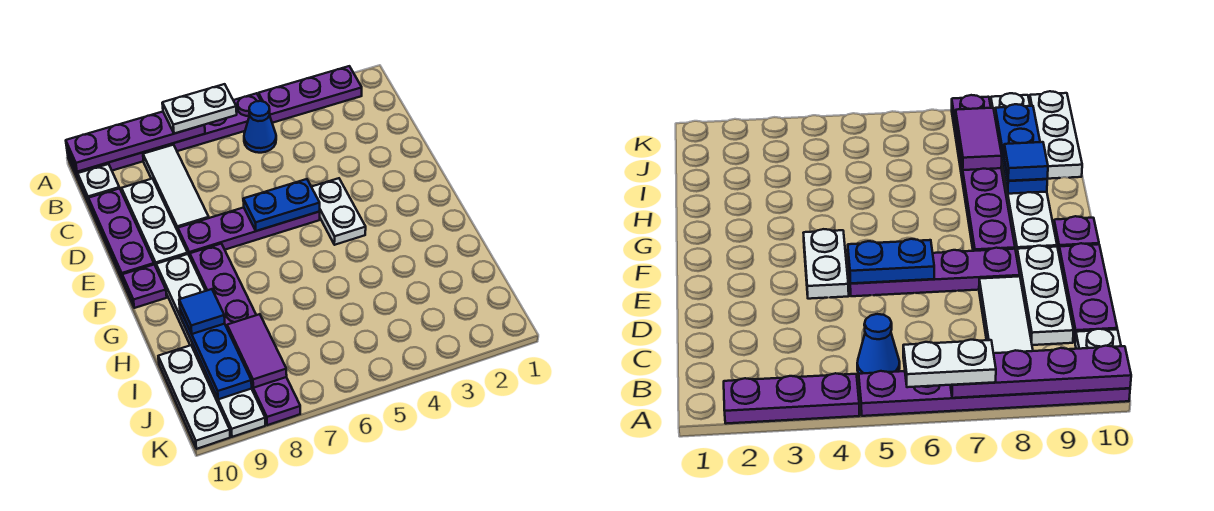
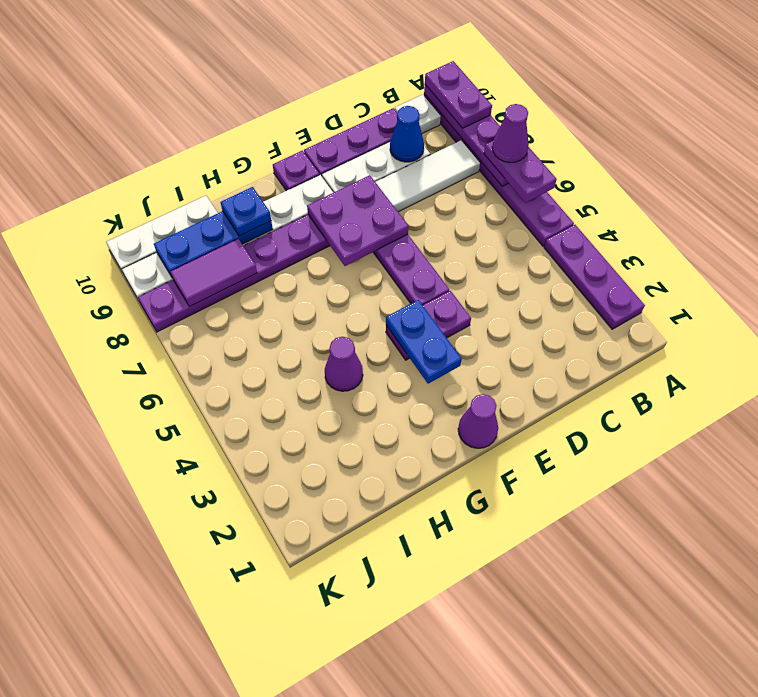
white 1x2 plate [162,84,237,134] -> purple 1x2 plate [484,140,557,203]
none -> purple 1x1 cone [492,104,529,163]
none -> purple 1x2 plate [425,61,492,128]
blue 1x1 cone [244,101,276,153] -> blue 1x1 cone moved to [390,106,424,162]
white 1x2 plate [312,178,366,245] -> purple 1x2 plate [386,291,471,360]
blue 1x2 plate [243,179,320,231] -> blue 1x2 plate moved to [386,300,462,384]
none -> purple 2x2 plate [307,175,408,266]
none -> purple 1x1 cone [458,394,498,448]
none -> purple 1x1 cone [325,337,363,391]
blue 1x1 tile [179,289,225,334] -> blue 1x1 plate [221,187,271,236]

